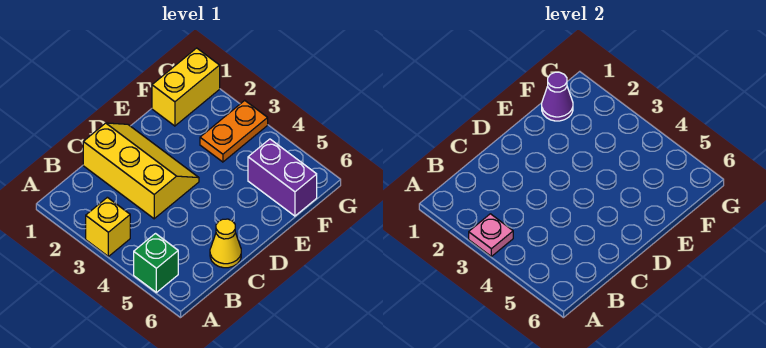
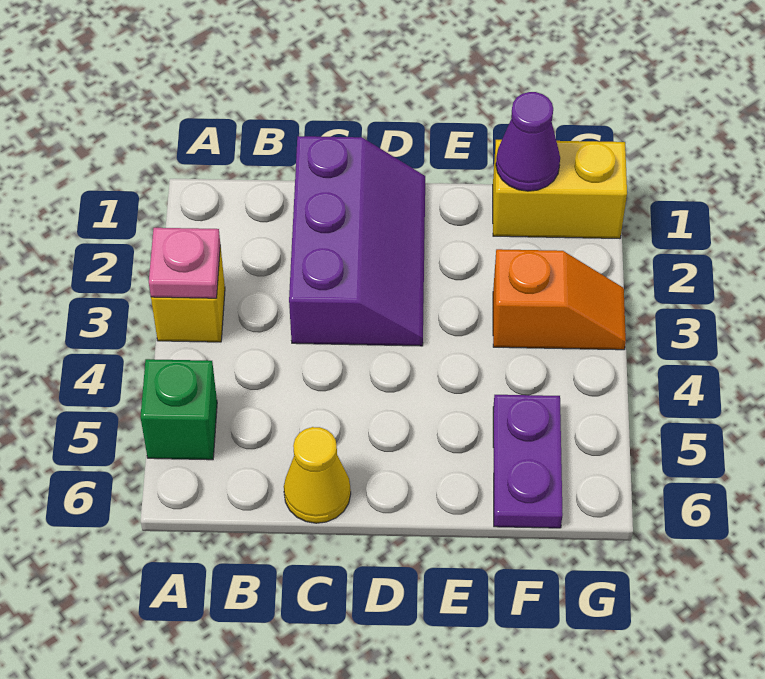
yellow 2x3 slope [83,123,199,219] -> purple 2x3 slope [289,136,425,346]
orange 1x2 plate [200,100,268,162] -> orange 1x2 slope [493,249,626,350]
purple 1x2 brick [248,139,317,216] -> purple 1x2 plate [493,395,563,528]

